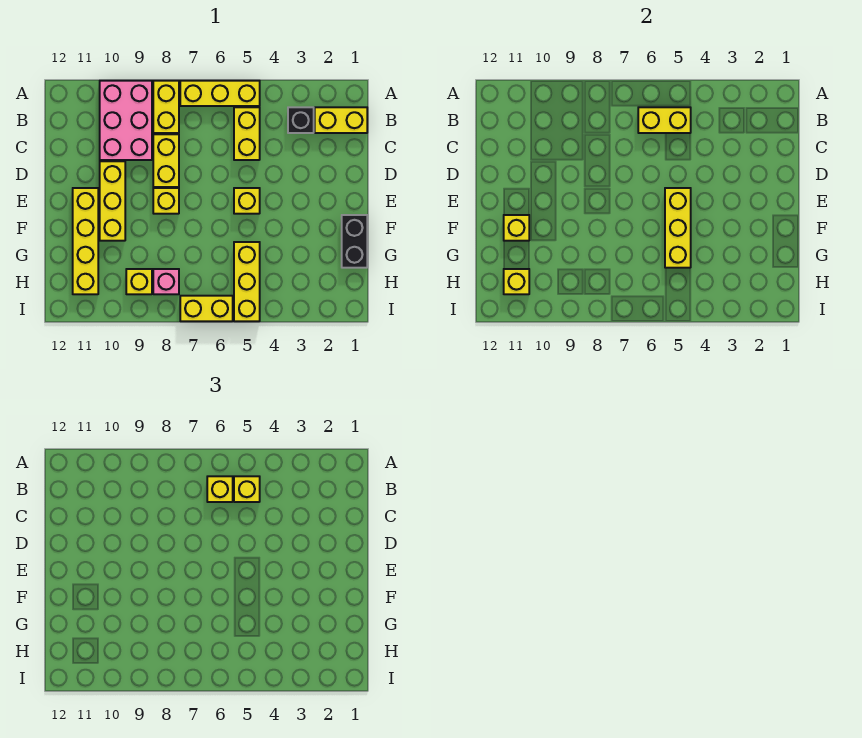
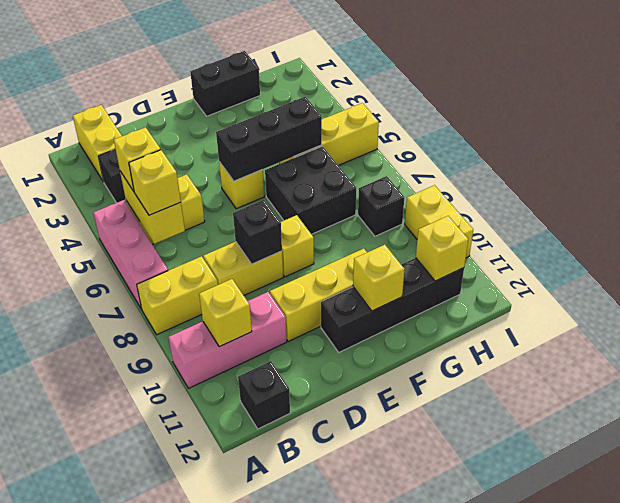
yellow 1x3 brick [180,81,260,106] -> pink 1x3 brick [93,200,168,309]
pink 2x3 brick [100,81,152,160] -> pink 1x3 brick [169,292,287,388]
none -> black 1x1 brick [238,361,290,429]
none -> black 1x1 brick [233,200,282,264]
yellow 1x3 brick [665,188,691,268] -> black 1x3 brick [216,97,322,181]
yellow 1x4 brick [73,188,98,294] -> black 1x4 brick [321,258,464,352]
none -> black 2x2 brick [265,146,356,234]
pink 1x1 brick [153,269,179,294] -> black 1x1 brick [358,176,404,236]
yellow 1x1 brick [126,269,152,294] -> yellow 1x1 brick moved to [199,279,252,347]
yellow 1x2 brick [180,296,233,321] -> yellow 1x2 brick moved to [405,185,473,258]

